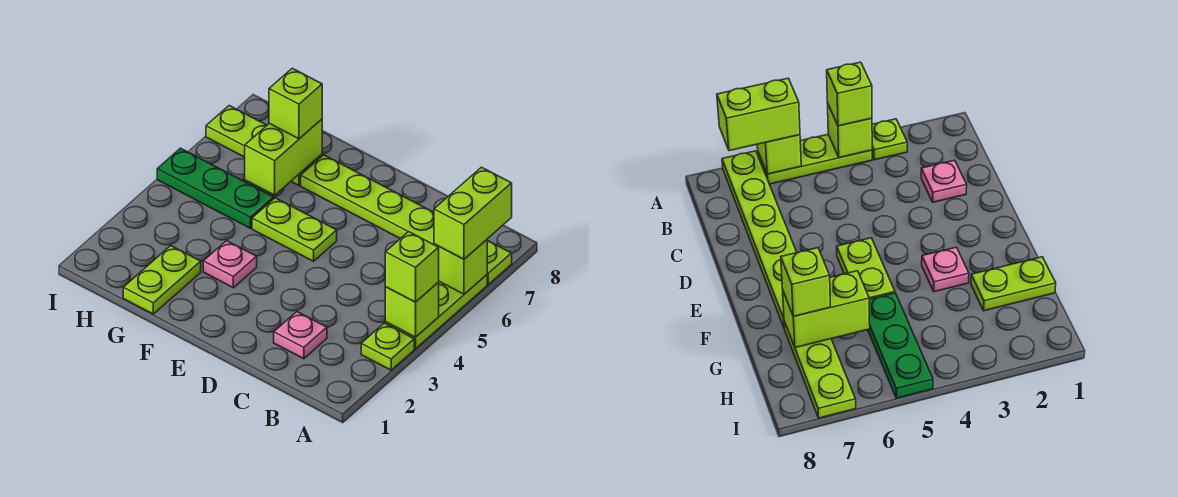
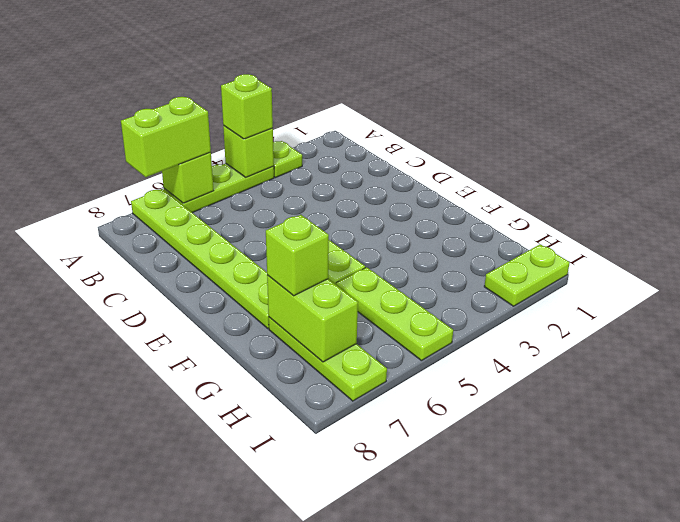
pink 1x1 plate [274,312,327,359] -> none
pink 1x1 plate [203,241,257,288] -> none
lime 1x2 plate [123,246,201,314] -> lime 1x2 plate moved to [484,244,570,306]
green 1x3 plate [157,148,274,228] -> lime 1x3 plate [336,267,453,361]
lime 1x2 brick [245,119,322,195] -> lime 1x2 brick turned to [267,275,358,362]

